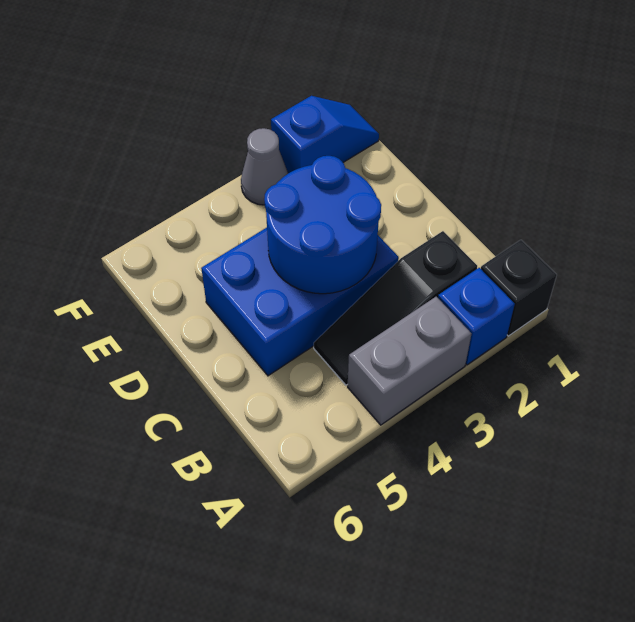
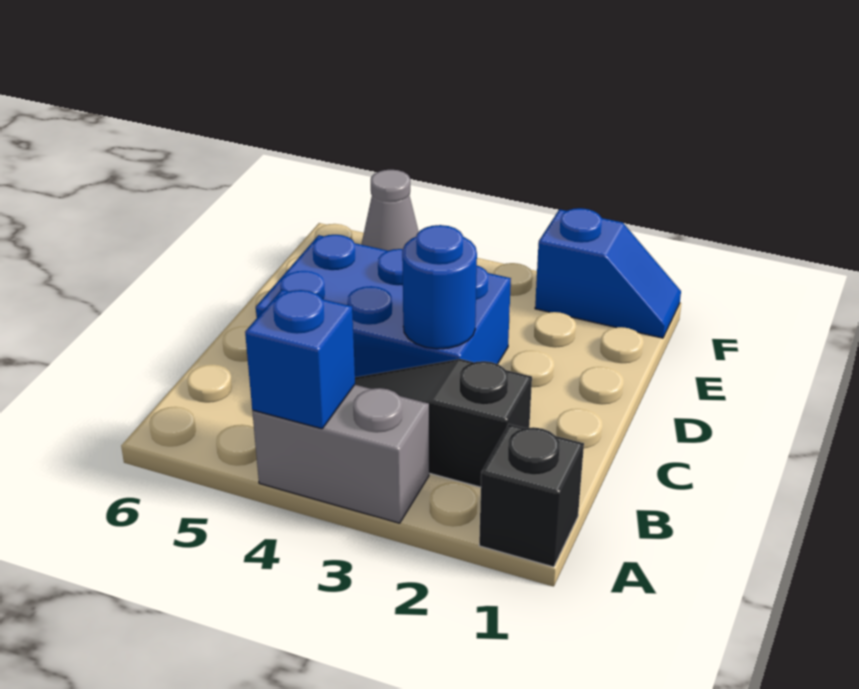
blue 1x1 brick [438,268,515,365] -> blue 1x1 brick moved to [245,290,355,429]
blue 2x2 round brick [264,156,381,294] -> blue 1x1 round brick [402,225,477,349]
grey 1x1 cone [241,128,288,205] -> grey 1x1 cone moved to [361,170,419,251]

